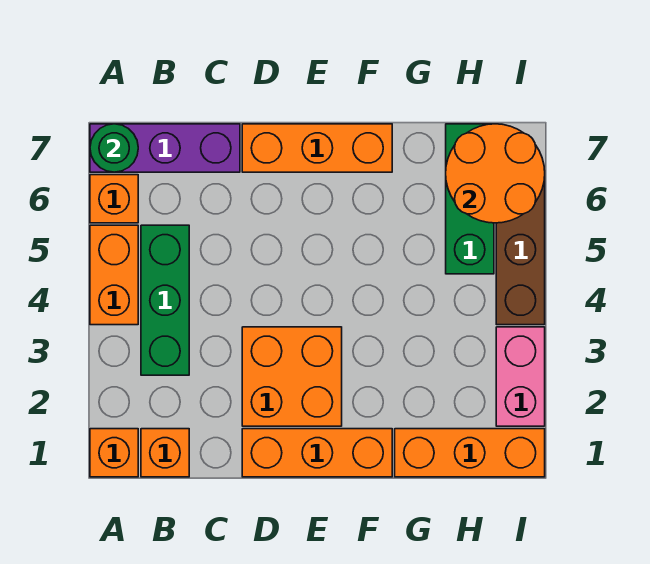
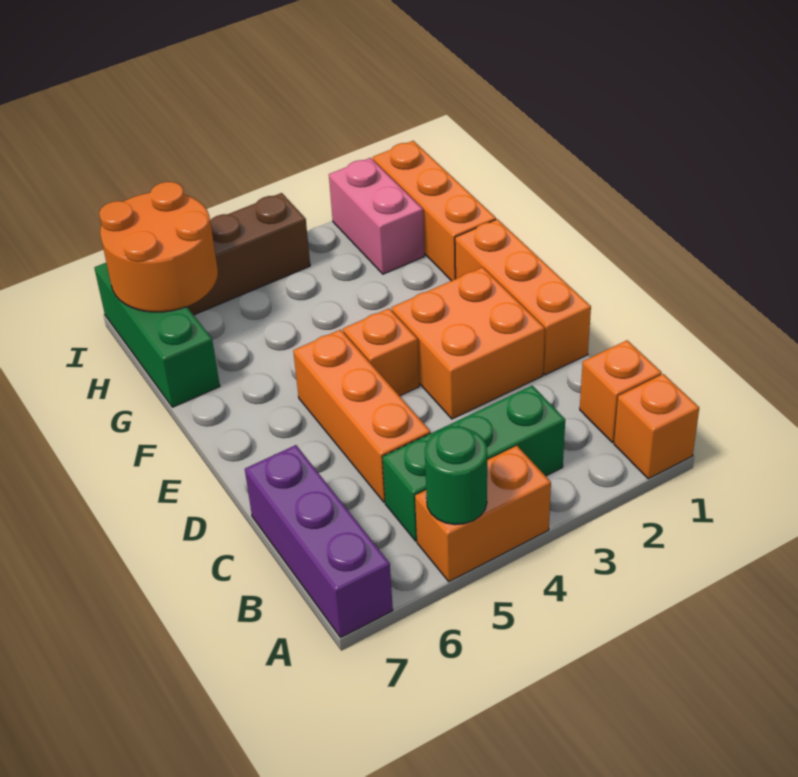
orange 1x1 brick [90,175,138,223] -> orange 1x1 brick moved to [343,308,419,396]
green 1x1 round brick [90,124,138,172] -> green 1x1 round brick moved to [425,426,487,525]
orange 1x3 brick [242,124,392,172] -> orange 1x3 brick moved to [293,330,431,502]
green 1x3 brick [446,124,494,274] -> green 1x3 brick turned to [94,263,220,407]
pink 1x2 brick [496,327,545,426] -> pink 1x2 brick turned to [329,158,424,274]

